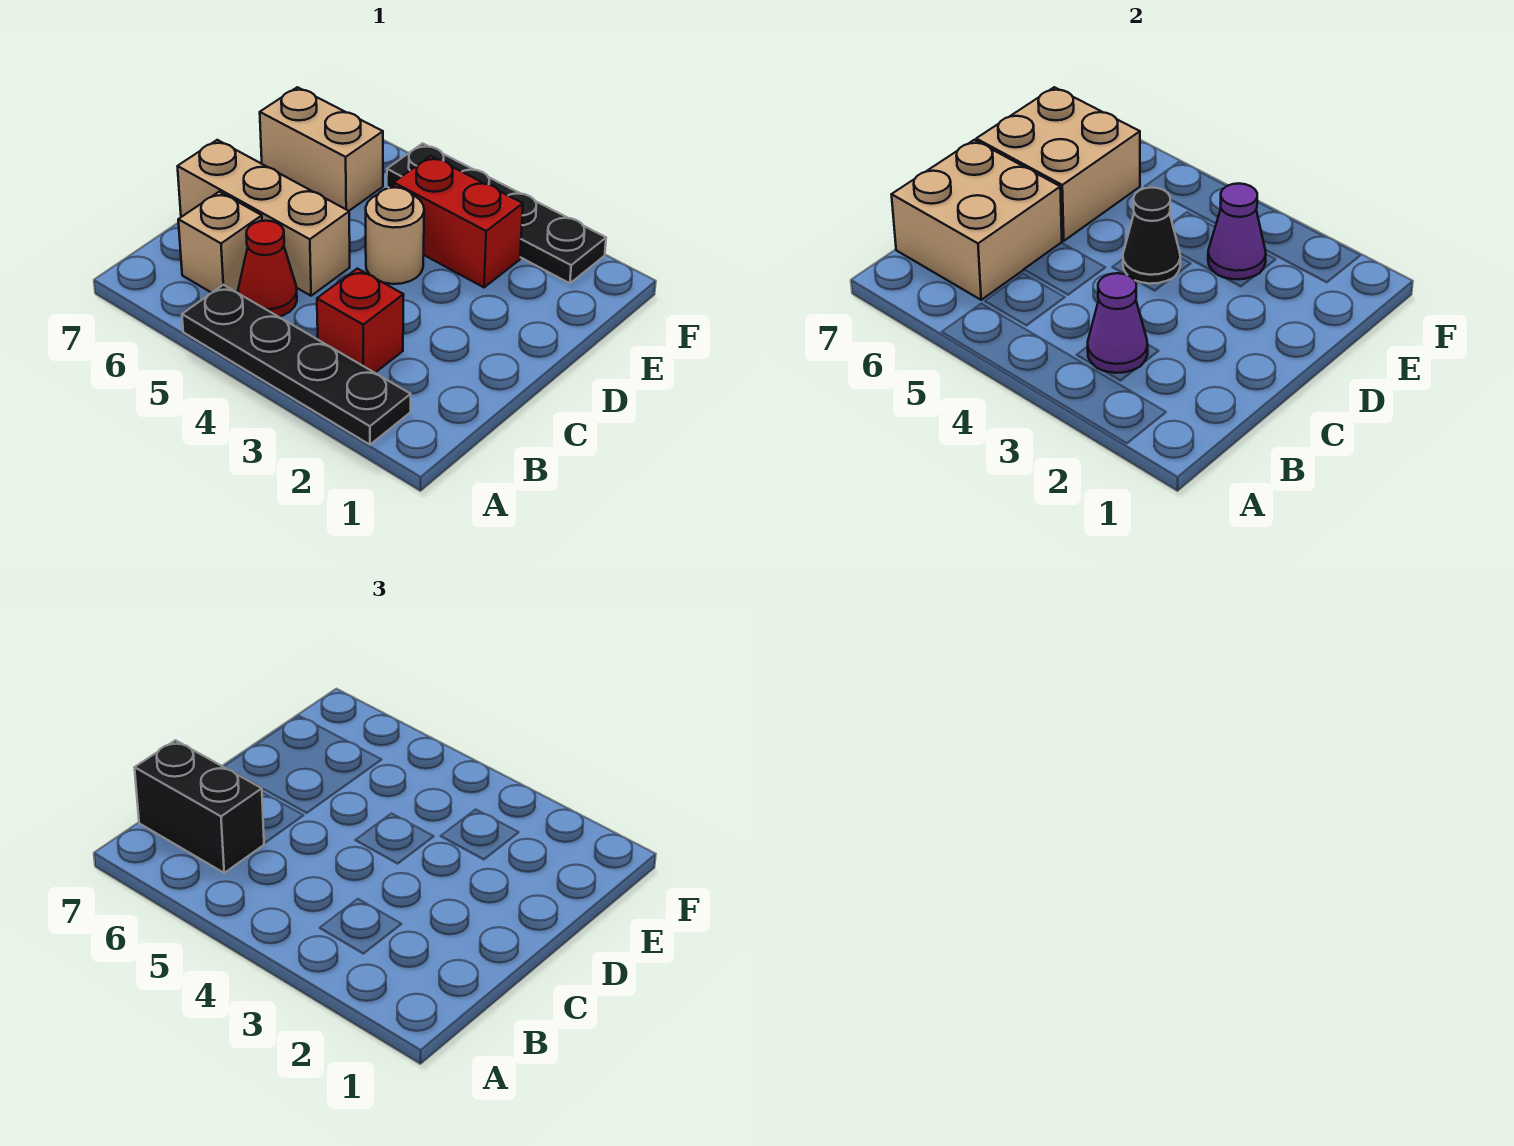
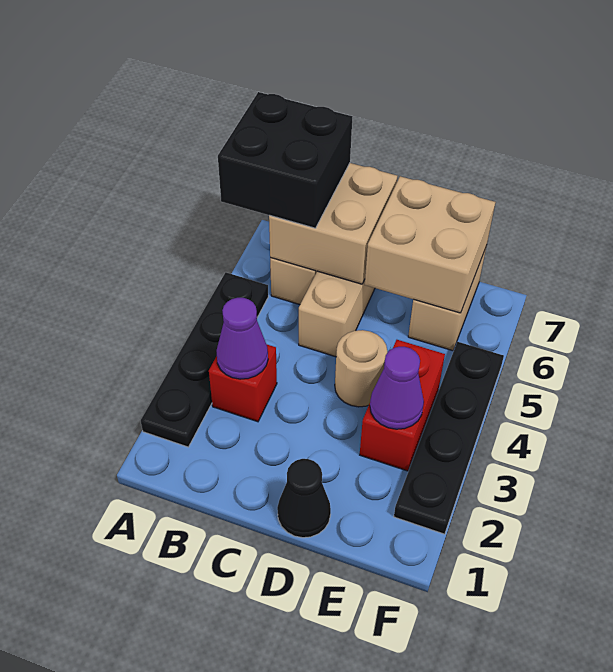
red 1x1 cone [238,221,297,317] -> none
black 1x2 brick [134,740,264,873] -> black 2x2 brick [218,92,352,228]
black 1x1 cone [1123,187,1180,284] -> black 1x1 cone moved to [277,459,331,538]

